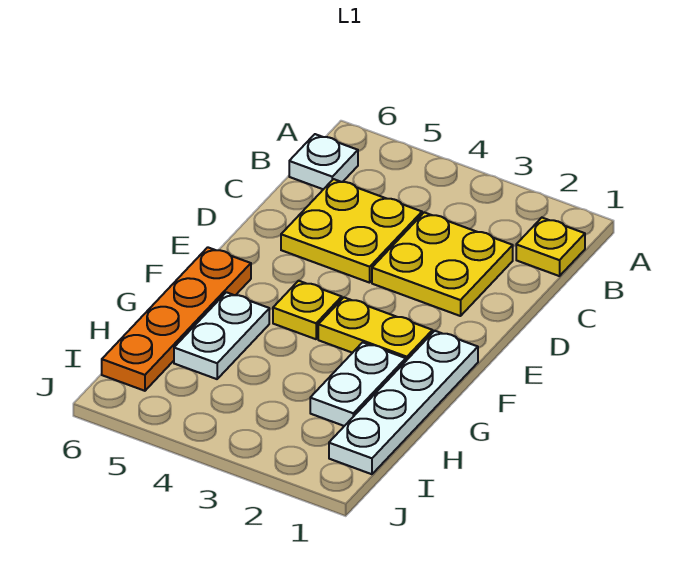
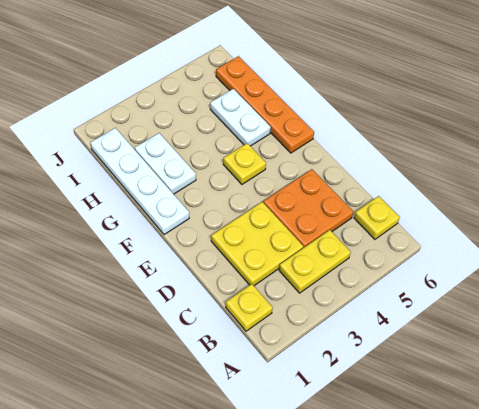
white 1x1 plate [289,134,358,189] -> yellow 1x1 plate [354,196,400,239]
yellow 2x2 plate [281,179,422,283] -> orange 2x2 plate [263,169,353,248]
yellow 1x2 plate [318,298,433,360] -> yellow 1x2 plate moved to [279,230,351,293]

